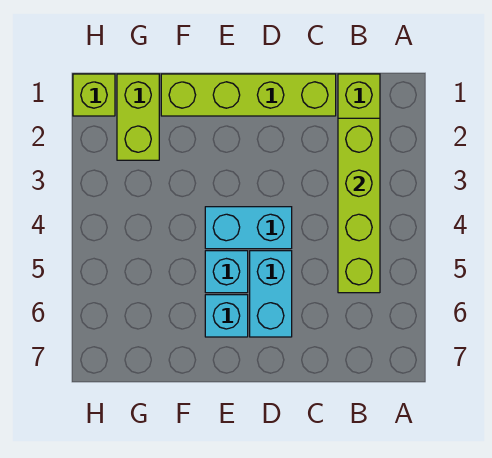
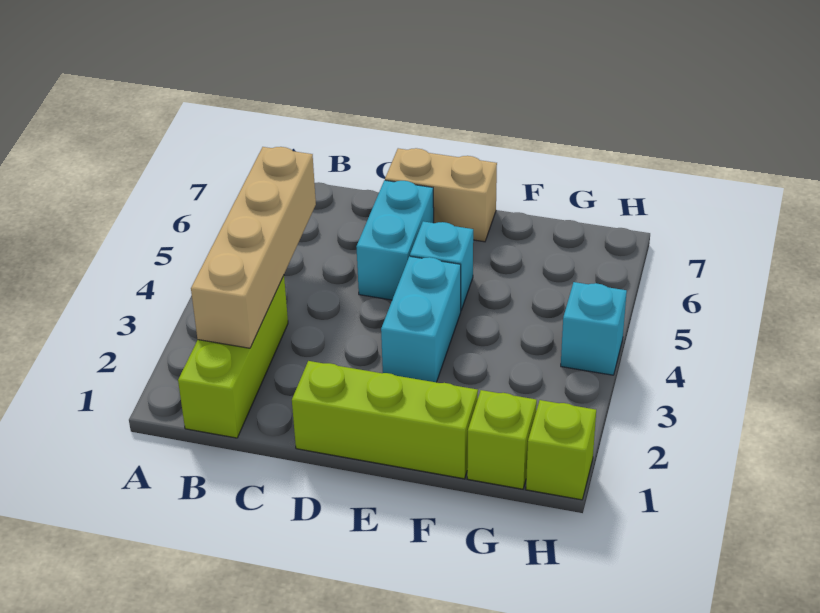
lime 1x4 brick [338,118,380,293] -> tan 1x4 brick [191,147,316,348]
lime 1x4 brick [161,74,336,116] -> lime 1x3 brick [292,361,478,479]
cyan 1x2 brick [205,207,292,249] -> cyan 1x2 brick turned to [381,256,461,382]
none -> tan 1x2 brick [385,148,497,242]
cyan 1x1 brick [205,295,248,337] -> cyan 1x1 brick moved to [561,282,627,375]
lime 1x2 brick [117,74,159,160] -> lime 1x1 brick [467,390,537,489]

